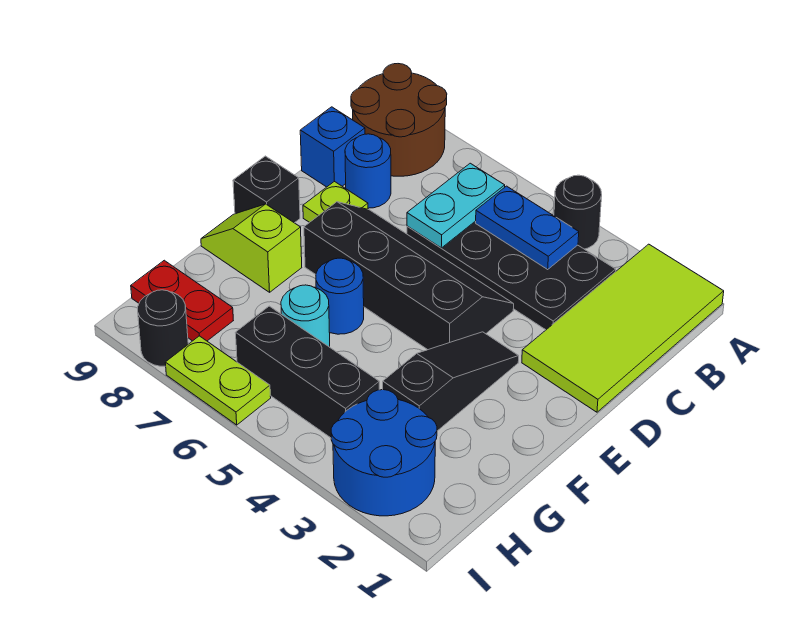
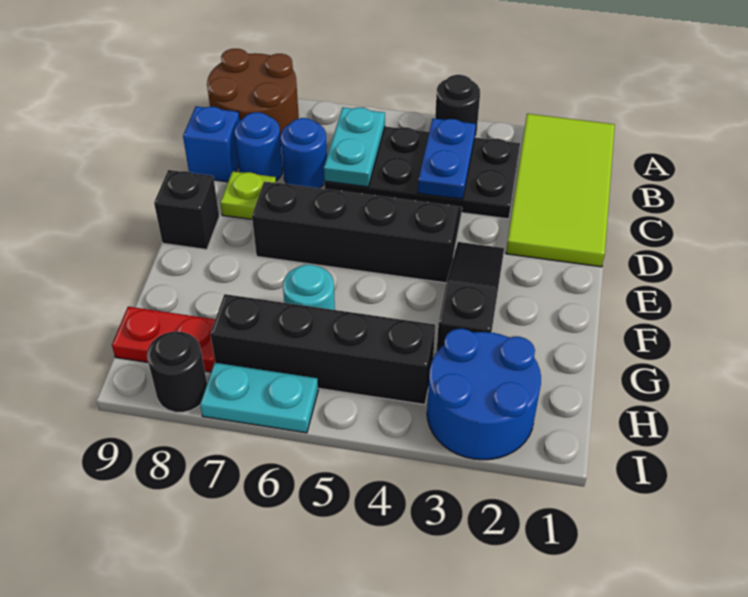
blue 1x2 plate [476,186,579,269] -> blue 1x2 plate turned to [418,118,476,199]
blue 1x1 round brick [316,258,364,334] -> blue 1x1 round brick moved to [281,118,327,188]
lime 1x2 slope [201,204,302,292] -> none
black 1x3 brick [236,306,379,438] -> black 1x4 brick [210,294,435,405]
lime 1x2 plate [165,336,271,425] -> cyan 1x2 plate [200,363,318,433]

